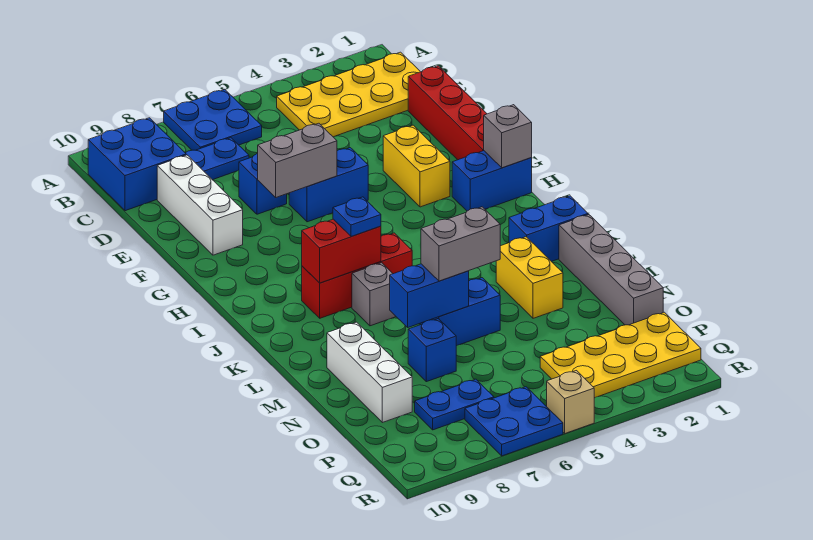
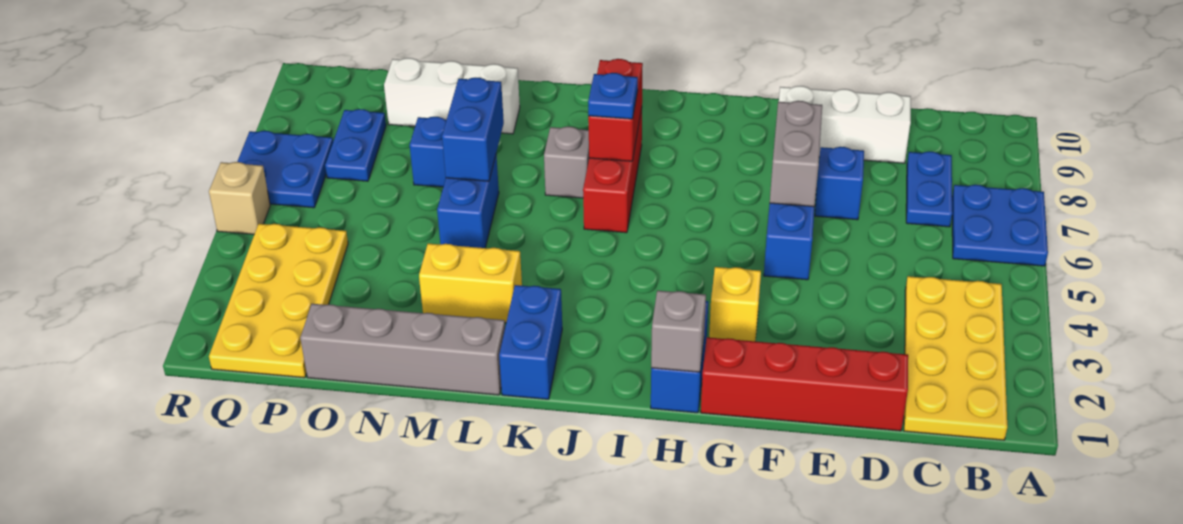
blue 2x2 brick [88,118,186,211] -> none
yellow 1x2 brick [383,125,450,207] -> yellow 1x1 brick [709,267,761,341]
grey 1x2 brick [421,207,500,281] -> none

